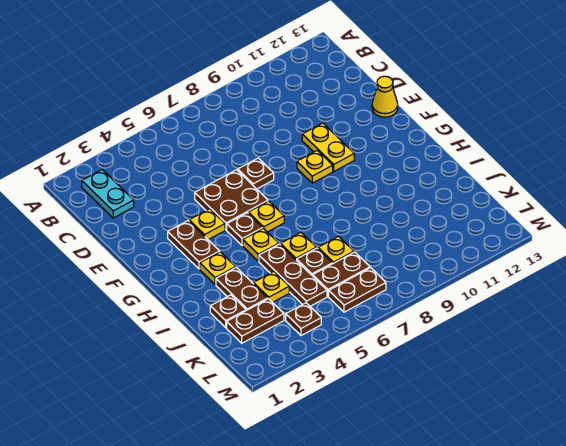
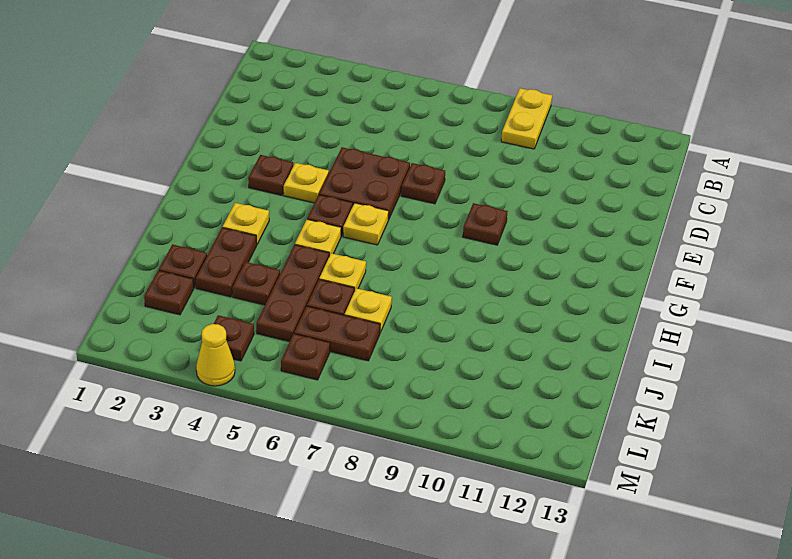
cyan 1x2 plate [82,170,134,218] -> none
yellow 1x2 plate [302,123,354,171] -> yellow 1x2 plate moved to [501,88,552,149]
yellow 1x1 cone [372,76,398,117] -> yellow 1x1 cone moved to [196,324,235,386]
brown 1x2 plate [168,221,220,269] -> brown 1x1 plate [248,155,294,195]
yellow 1x1 plate [297,150,333,183] -> brown 1x1 plate [463,203,508,245]
yellow 1x1 plate [254,272,289,302] -> brown 1x1 plate [232,262,280,305]
brown 1x2 plate [227,299,284,343] -> brown 1x1 plate [144,270,194,315]
brown 1x2 plate [329,268,386,312] -> brown 1x1 plate [281,334,330,380]

